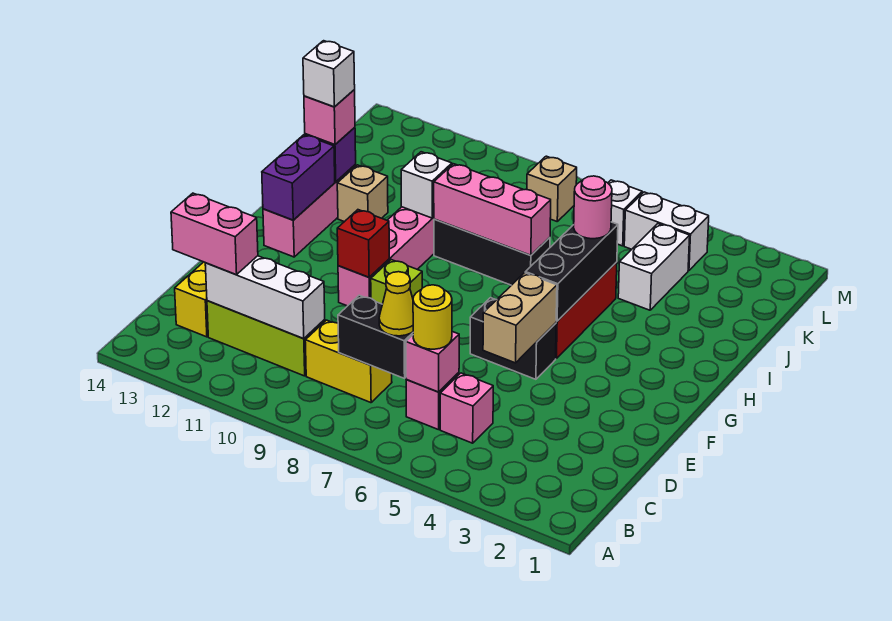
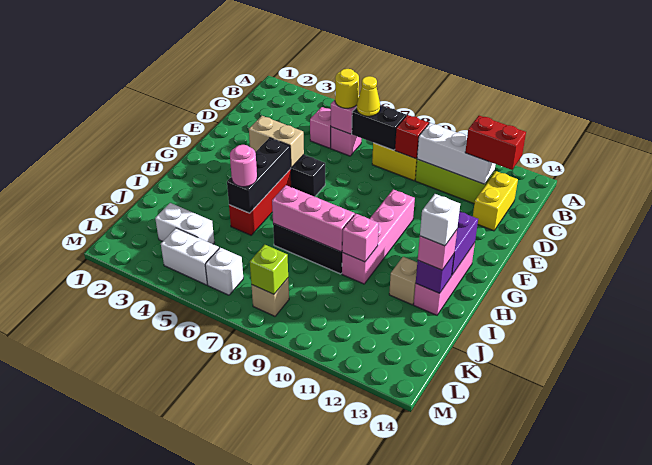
pink 1x2 brick [171,193,258,275] -> red 1x2 brick [465,116,526,170]
tan 1x2 brick [483,273,557,363] -> tan 1x2 brick turned to [249,116,304,167]
lime 1x1 brick [371,260,422,304] -> lime 1x1 brick moved to [250,245,288,294]
red 1x1 brick [337,210,389,277] -> red 1x1 brick moved to [395,115,429,159]
white 1x1 brick [401,152,452,218] -> pink 1x1 brick [342,214,379,262]
white 1x2 brick [618,224,690,310] -> white 1x2 brick turned to [155,203,214,244]

